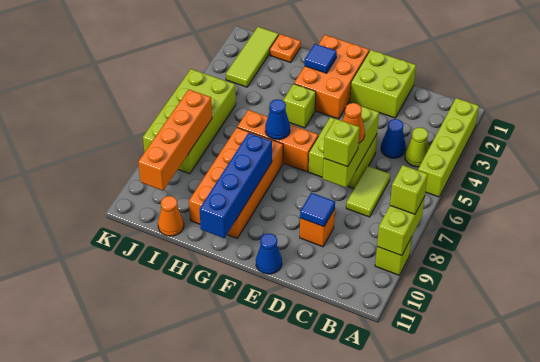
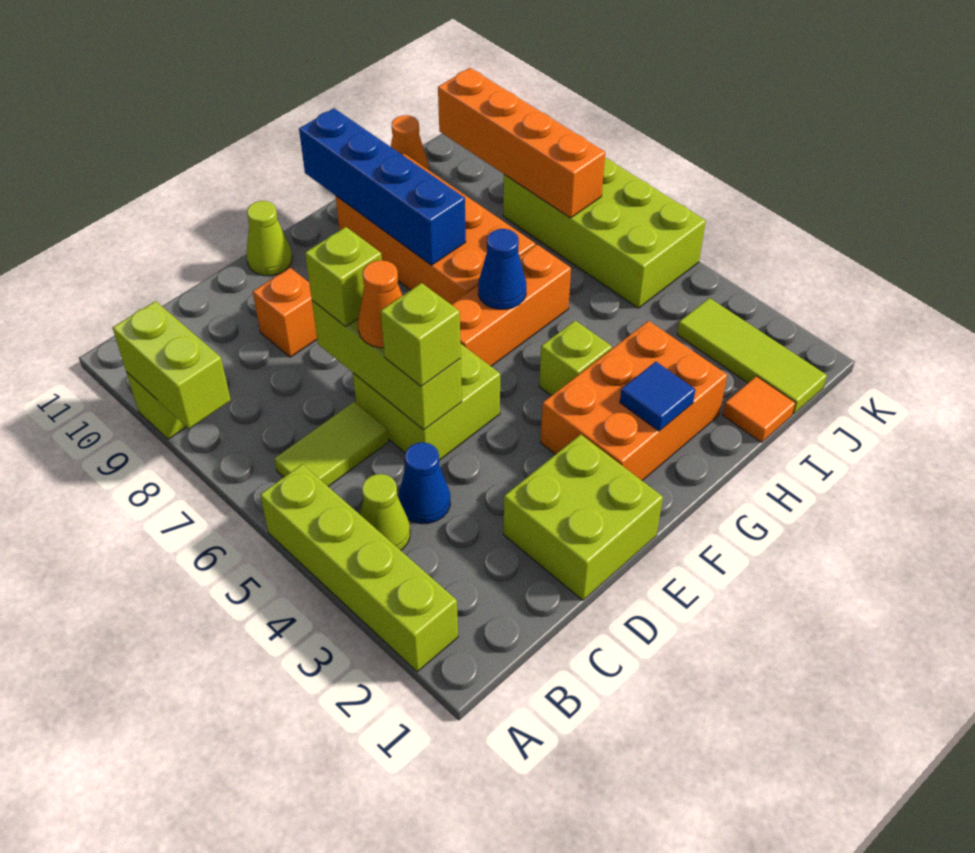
lime 1x1 brick [390,165,428,214] -> lime 1x1 brick moved to [381,283,461,386]
lime 1x2 tile [346,166,390,217] -> lime 1x2 tile turned to [275,402,388,486]
blue 1x1 tile [300,193,335,227] -> none
blue 1x1 cone [256,233,282,274] -> lime 1x1 cone [246,201,292,276]
orange 2x3 brick [294,35,369,119] -> orange 2x3 brick turned to [541,321,727,480]
orange 1x1 plate [270,34,301,63] -> orange 1x1 tile [723,376,796,442]

